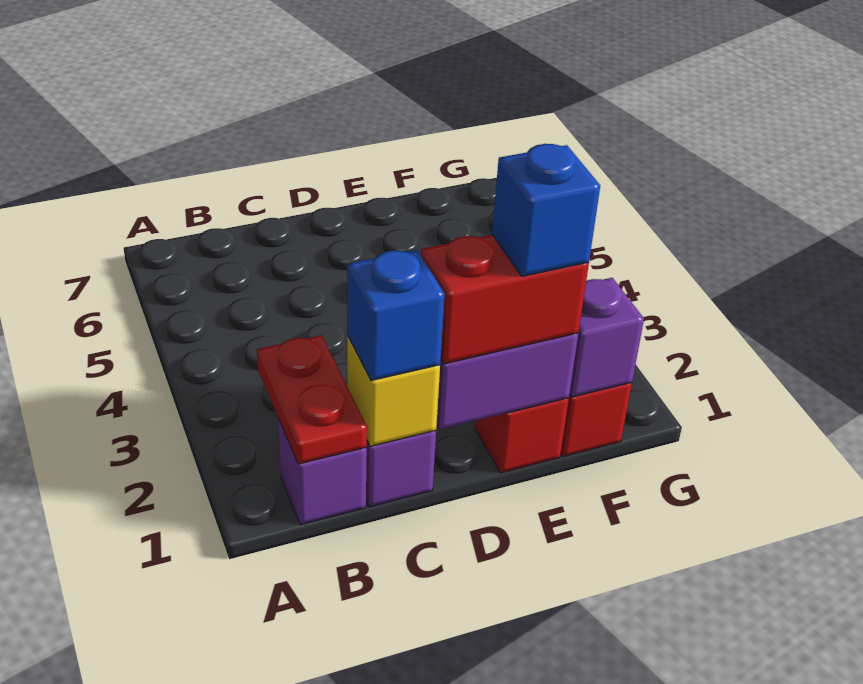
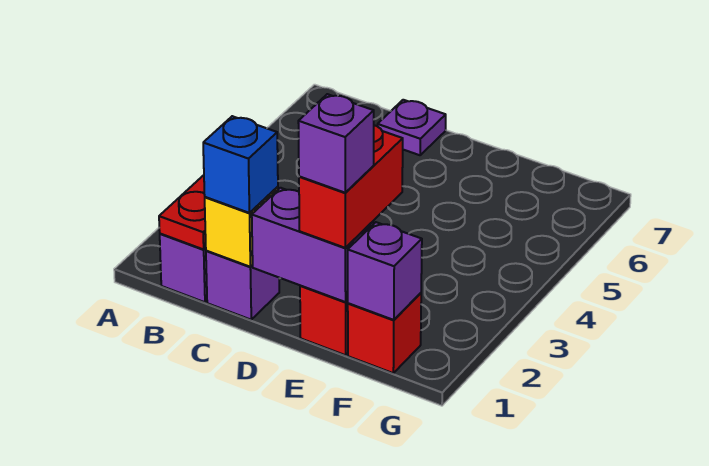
none -> purple 1x1 plate [378,100,446,155]
red 1x2 brick [421,235,589,364] -> red 1x2 brick turned to [299,125,403,248]
blue 1x1 brick [492,144,600,276] -> purple 1x1 brick [298,94,374,193]

